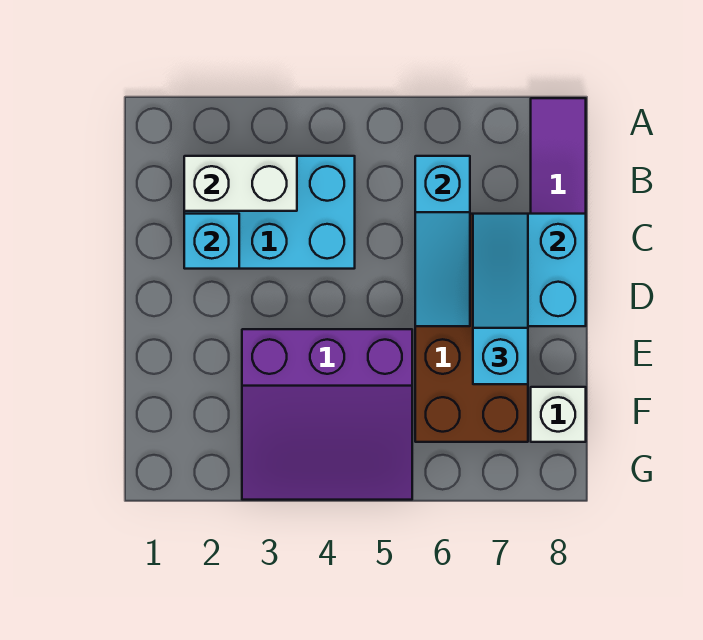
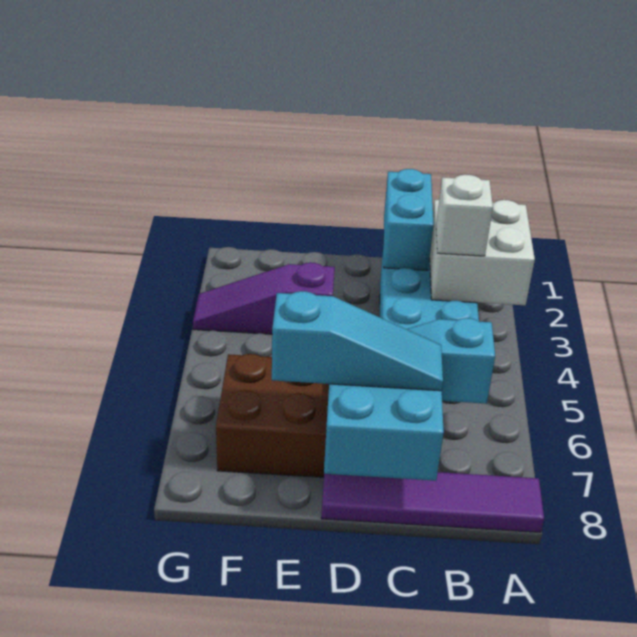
white 1x2 brick [184,156,297,211] -> white 2x2 brick [430,200,535,305]
cyan 1x1 brick [184,214,239,269] -> cyan 1x2 brick [384,169,434,270]
purple 3x3 slope [242,329,412,500] -> purple 1x3 slope [193,263,335,334]
white 1x1 brick [531,387,586,442] -> white 1x1 brick moved to [436,174,493,256]

